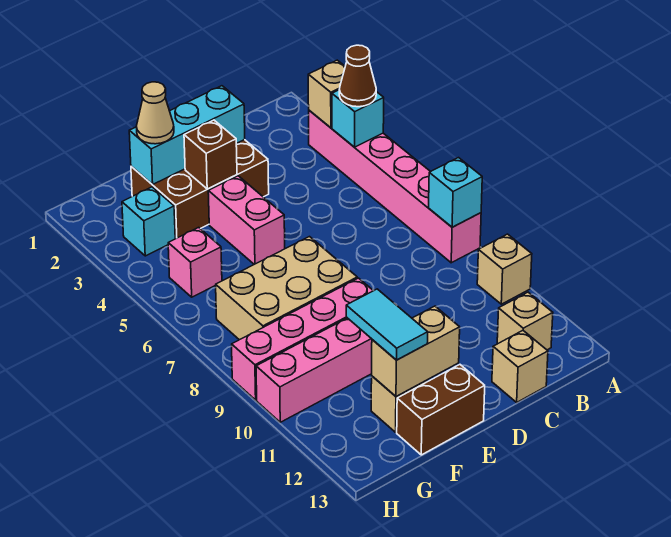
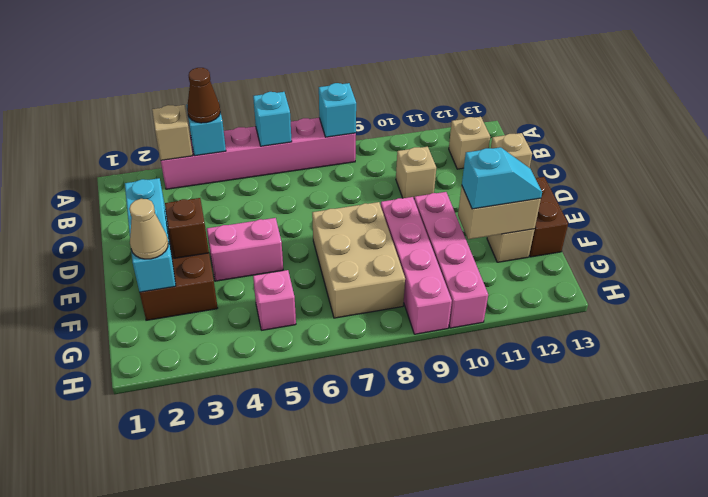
tan 1x1 brick [477,234,532,304] -> tan 1x1 brick moved to [396,147,436,198]
tan 1x2 brick [372,306,460,397] -> tan 1x2 brick turned to [458,187,541,239]
cyan 1x2 tile [346,289,428,360] -> cyan 1x2 slope [462,147,542,209]
cyan 1x1 brick [122,187,175,256] -> cyan 1x1 brick moved to [253,92,292,146]

